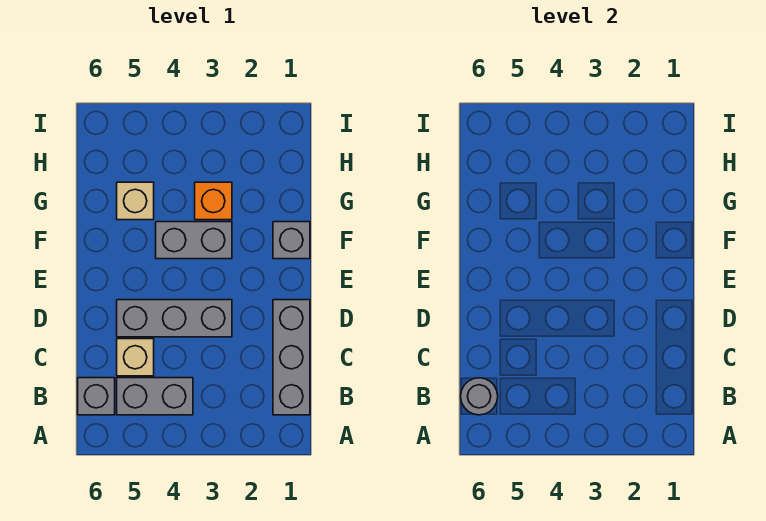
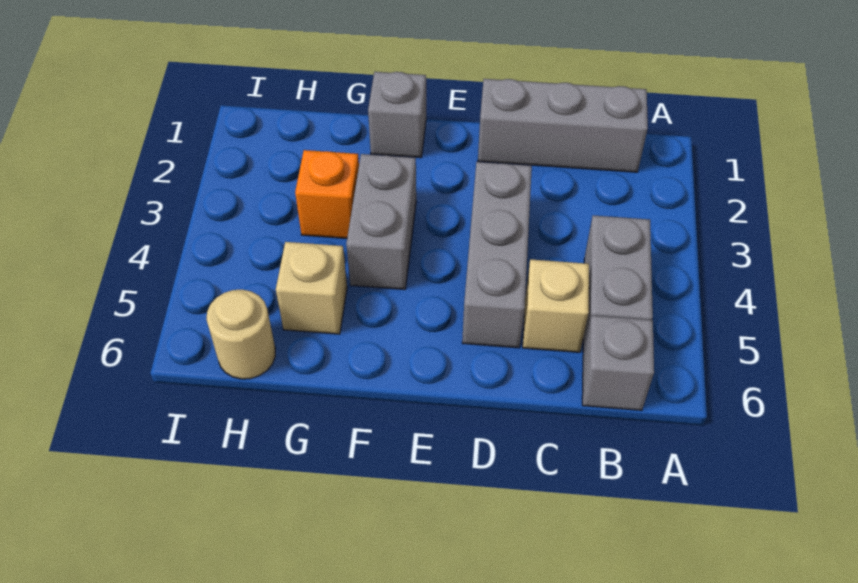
grey 1x1 round brick [461,378,498,415] -> none
none -> tan 1x1 round brick [207,290,275,379]

